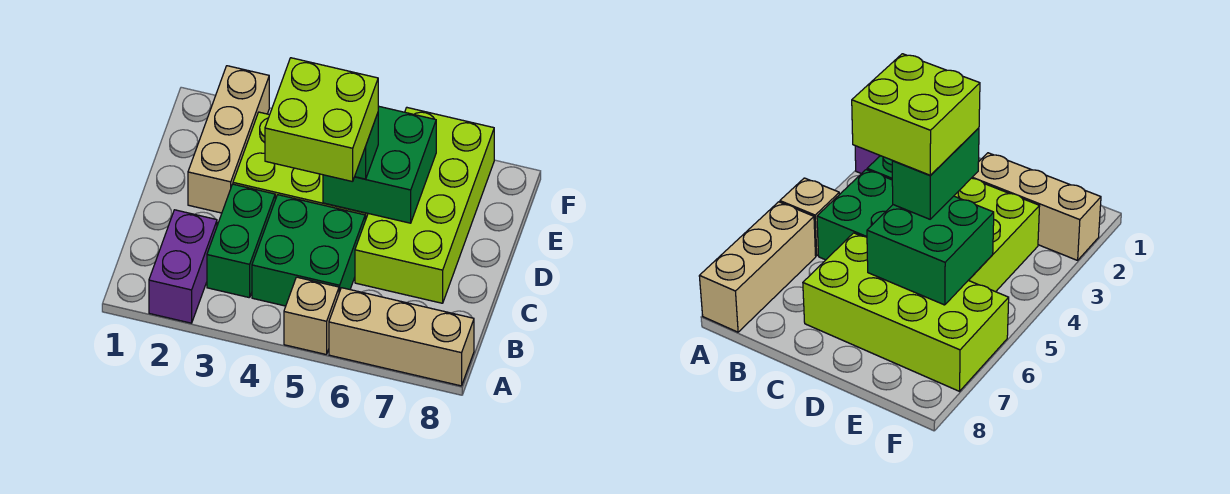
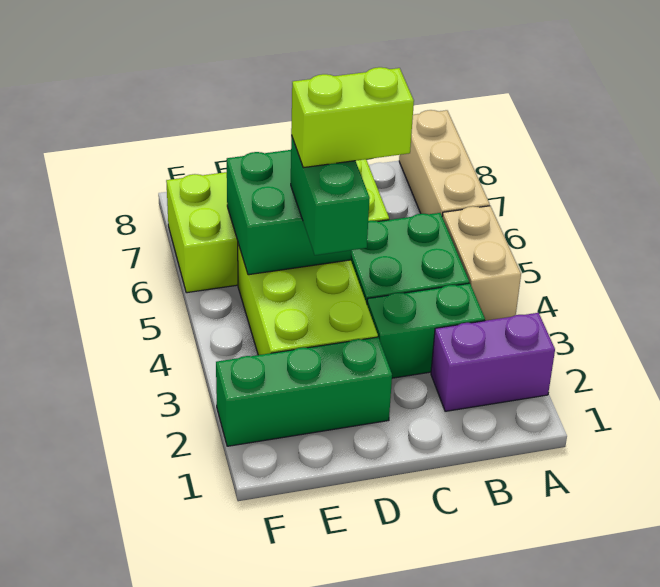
tan 1x1 brick [284,277,339,355] -> tan 1x2 brick [442,206,521,321]
lime 2x2 brick [265,58,378,182] -> lime 1x2 brick [291,67,414,168]
tan 1x3 brick [188,66,269,213] -> green 1x3 brick [216,337,392,446]

